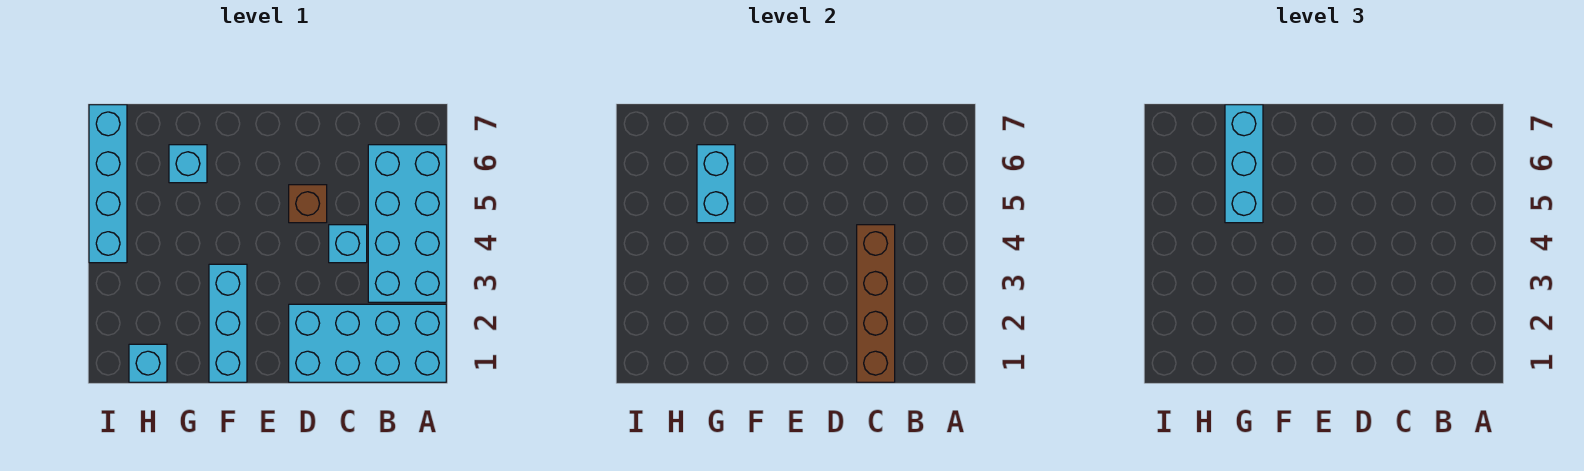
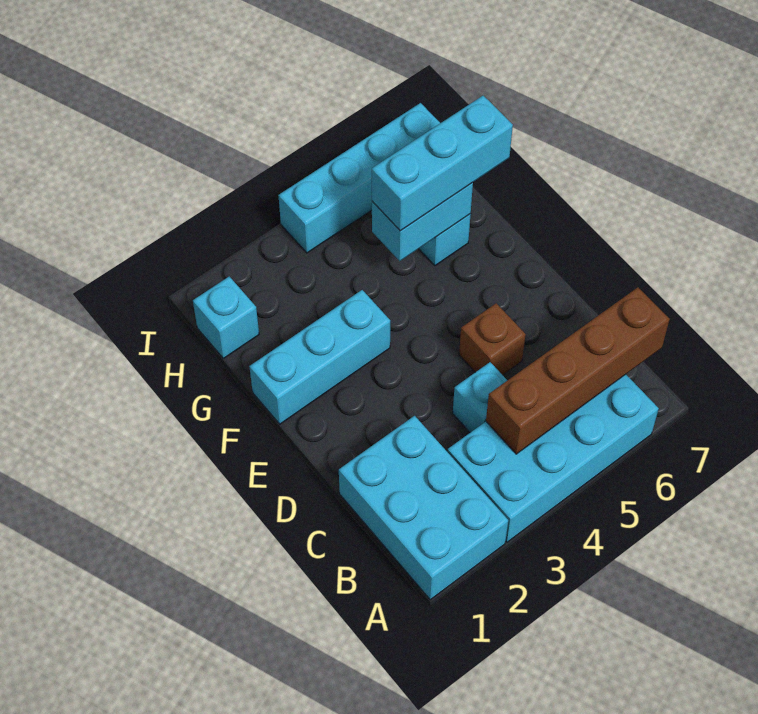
cyan 2x4 brick [289,304,446,382] -> cyan 2x3 brick [339,416,508,600]
brown 1x4 brick [857,225,895,382] -> brown 1x4 brick moved to [486,287,670,454]

